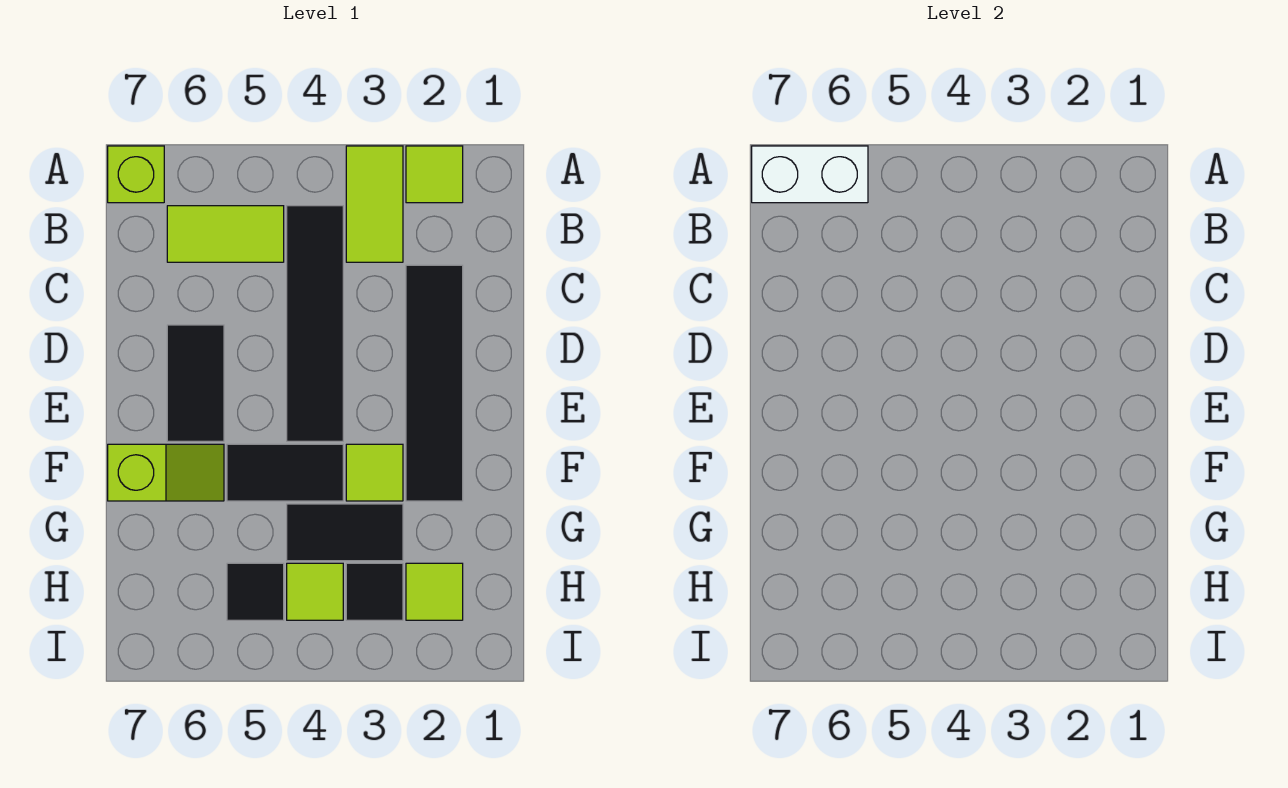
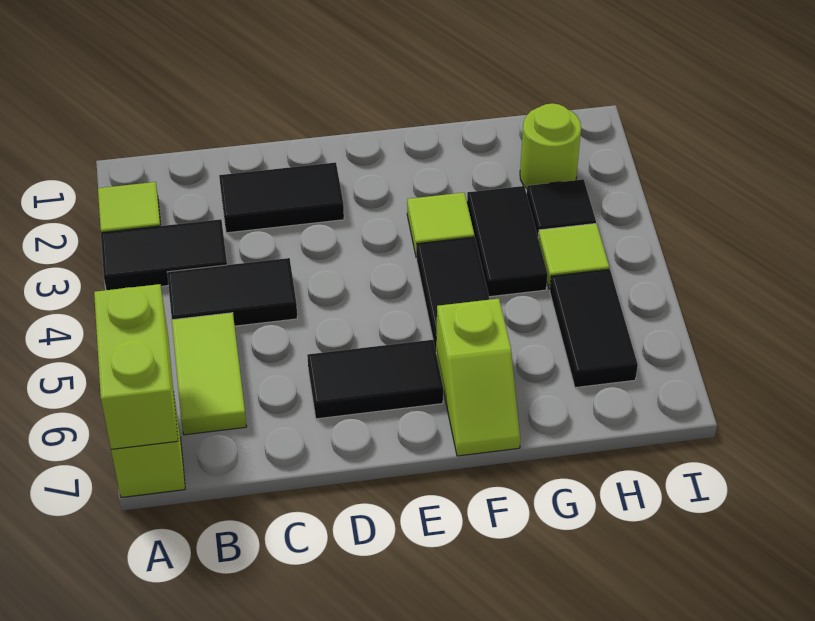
lime 1x2 tile [346,146,403,262] -> black 1x2 tile [101,219,227,290]
white 1x2 brick [752,146,868,203] -> lime 1x2 brick [94,284,178,449]
black 1x4 tile [287,206,343,441] -> black 1x2 tile [167,258,298,326]
black 1x4 tile [406,265,463,501] -> black 1x2 tile [219,162,344,233]
lime 1x2 slope [108,444,224,501] -> lime 1x2 slope turned to [436,299,520,456]
lime 1x1 tile [406,563,463,620] -> lime 1x1 round brick [520,103,581,188]
black 1x1 tile [227,563,284,620] -> black 1x2 tile [550,269,638,388]

